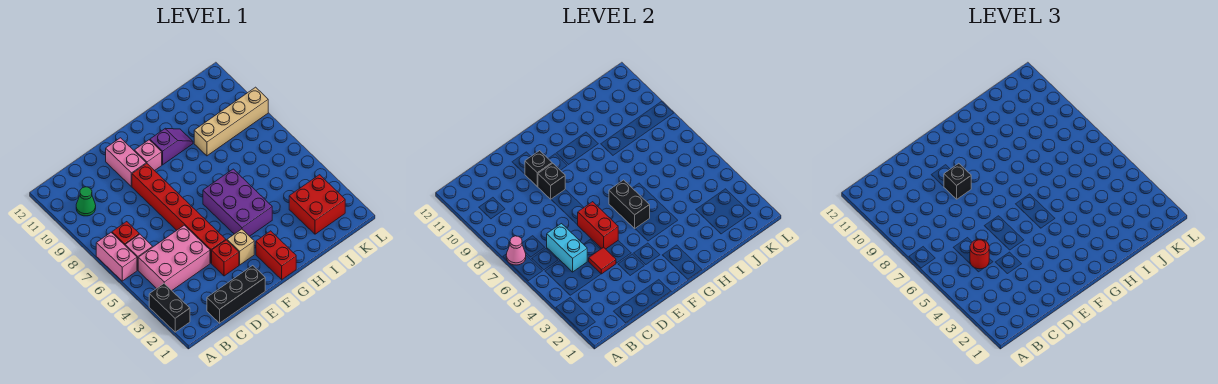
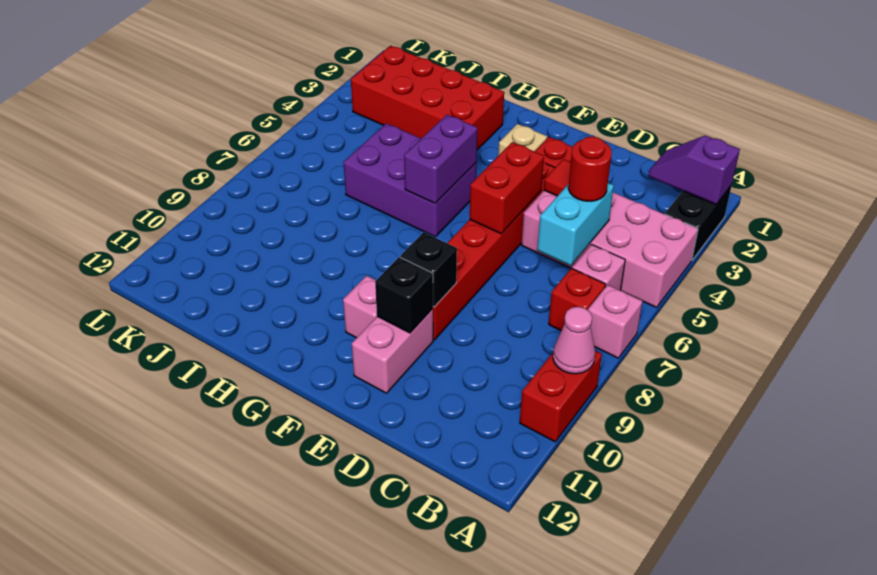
pink 1x2 brick [96,233,137,281] -> pink 1x1 brick [588,285,643,358]
pink 1x1 cone [506,236,526,265] -> pink 1x1 cone moved to [553,307,595,374]
pink 2x3 brick [138,225,210,290] -> pink 2x4 brick [522,191,698,308]
green 1x1 cone [76,187,96,216] -> none
black 1x3 brick [207,266,265,323] -> none
black 1x1 brick [944,163,971,199] -> none
red 1x2 brick [256,231,296,279] -> red 1x2 brick moved to [520,351,602,442]
purple 2x3 brick [203,169,272,236] -> purple 2x3 brick turned to [343,123,476,237]
black 1x2 brick [609,180,650,228] -> purple 1x2 brick [404,115,477,204]
purple 1x2 slope [150,128,193,165] -> purple 1x2 slope moved to [648,136,740,204]
tan 1x4 brick [194,87,268,156] -> none
red 2x2 brick [289,175,345,234] -> red 2x4 brick [351,46,504,150]

